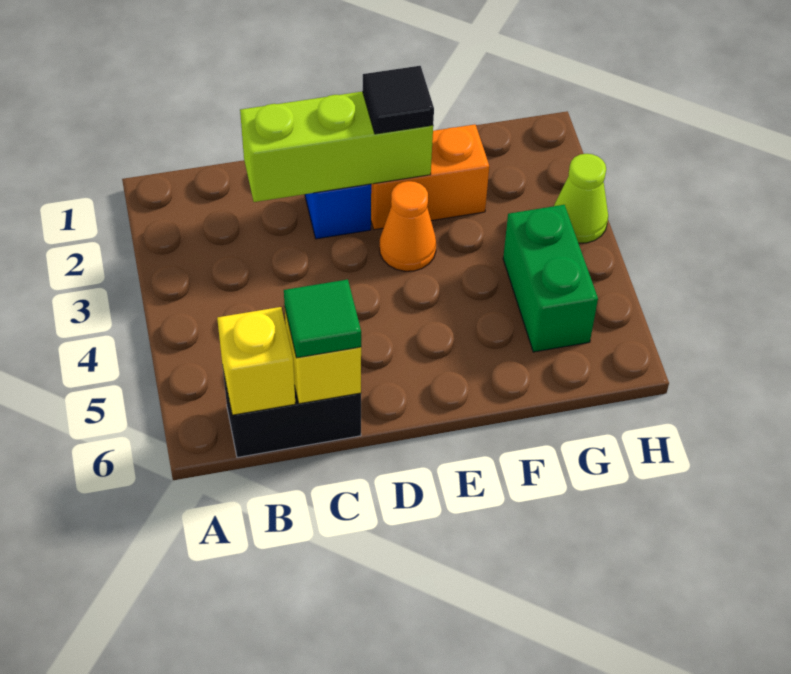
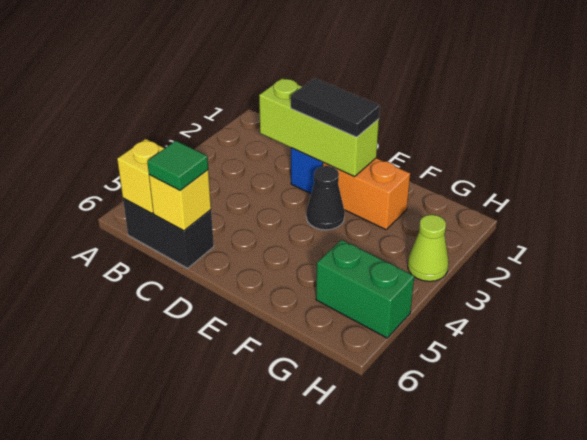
black 1x1 tile [363,66,434,134] -> black 1x2 tile [291,78,380,137]
orange 1x1 cone [380,181,436,271] -> black 1x1 cone [306,166,345,230]
green 1x2 brick [503,205,598,352] -> green 1x2 brick turned to [316,240,414,338]

